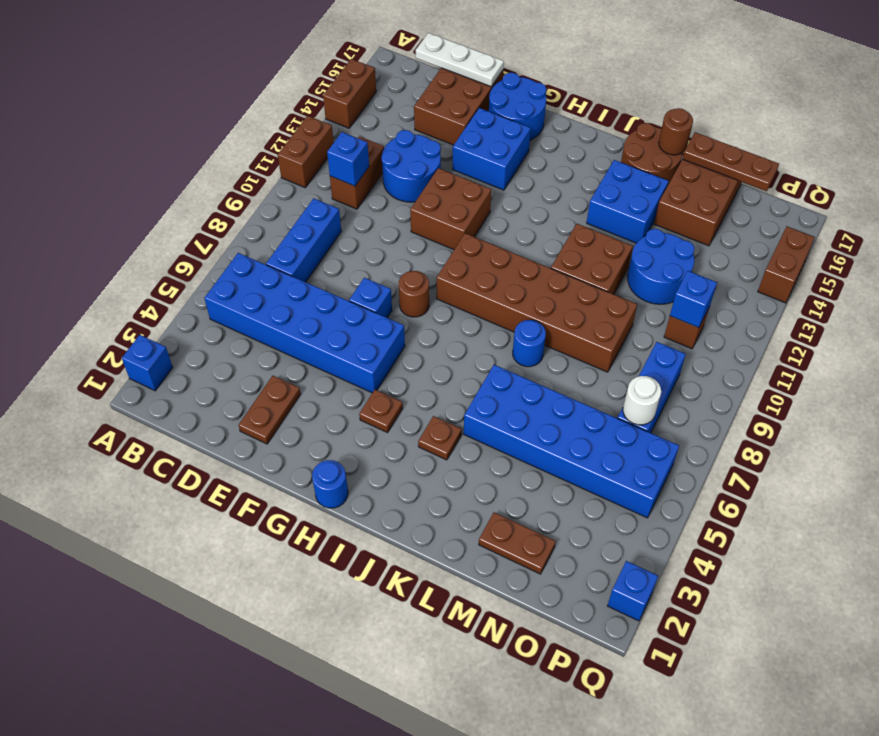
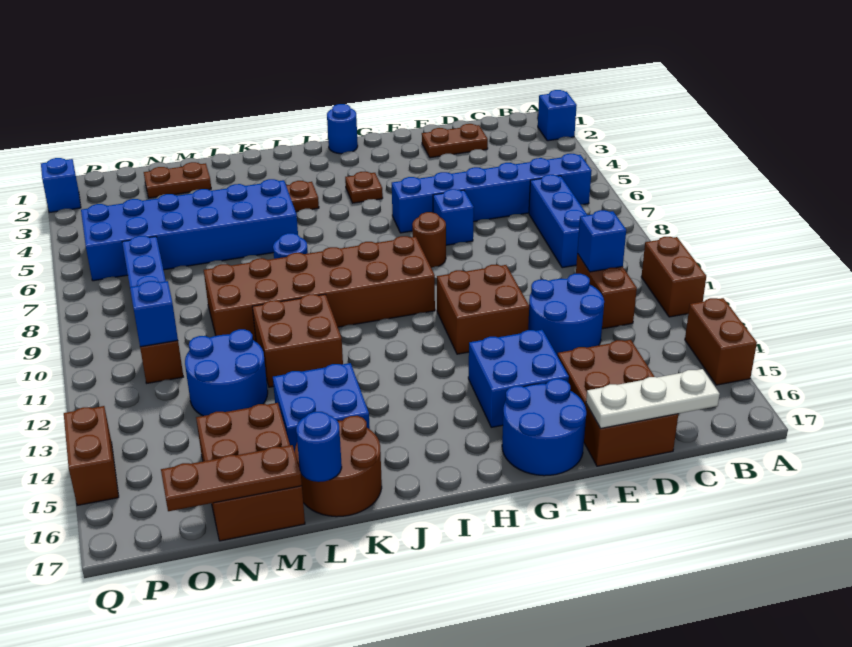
blue 2x6 brick [204,253,405,393] -> blue 1x6 brick [392,154,592,233]
brown 1x2 plate [239,376,301,444] -> brown 1x2 plate turned to [422,124,488,158]
brown 1x1 round brick [659,108,693,155] -> blue 1x1 round brick [296,412,342,482]
white 1x1 round brick [623,376,661,425] -> none

